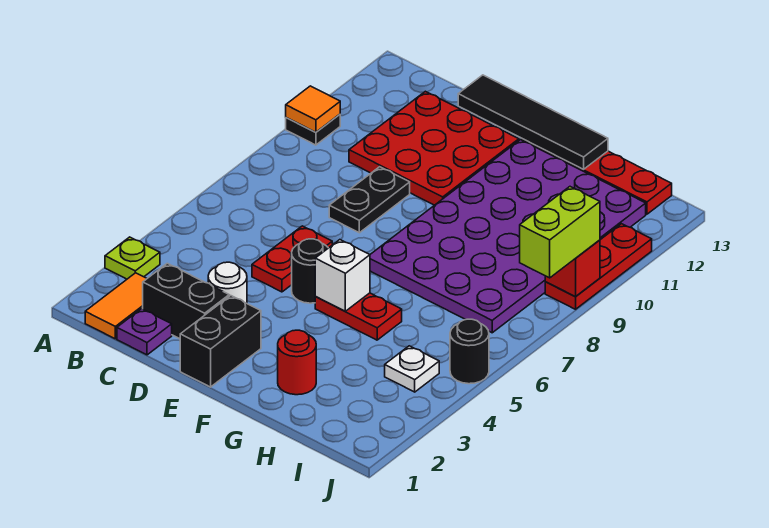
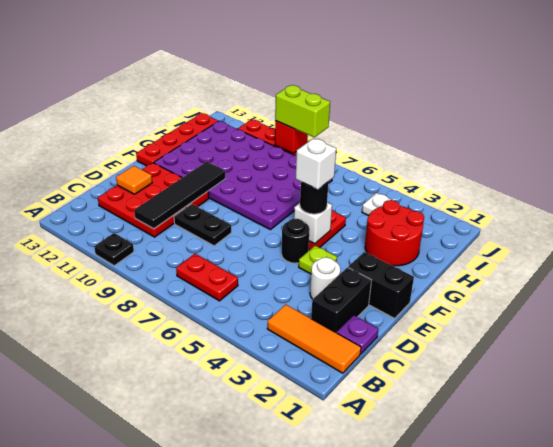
lime 1x1 plate [105,237,160,279] -> lime 1x1 plate moved to [299,246,337,274]
orange 1x1 tile [286,86,340,132] -> orange 1x1 tile moved to [116,166,152,194]
orange 1x2 tile [85,273,147,339] -> orange 1x3 tile [267,305,361,373]
red 1x2 plate [252,226,332,292] -> red 1x2 plate moved to [176,254,238,301]
black 1x4 tile [458,75,608,169] -> black 1x4 tile moved to [134,162,225,229]
none -> white 1x1 brick [295,138,336,190]
red 1x1 round brick [278,330,316,395] -> red 2x2 round brick [365,200,424,266]
black 1x1 round brick [450,319,489,384] -> black 1x1 round brick moved to [300,182,329,214]

